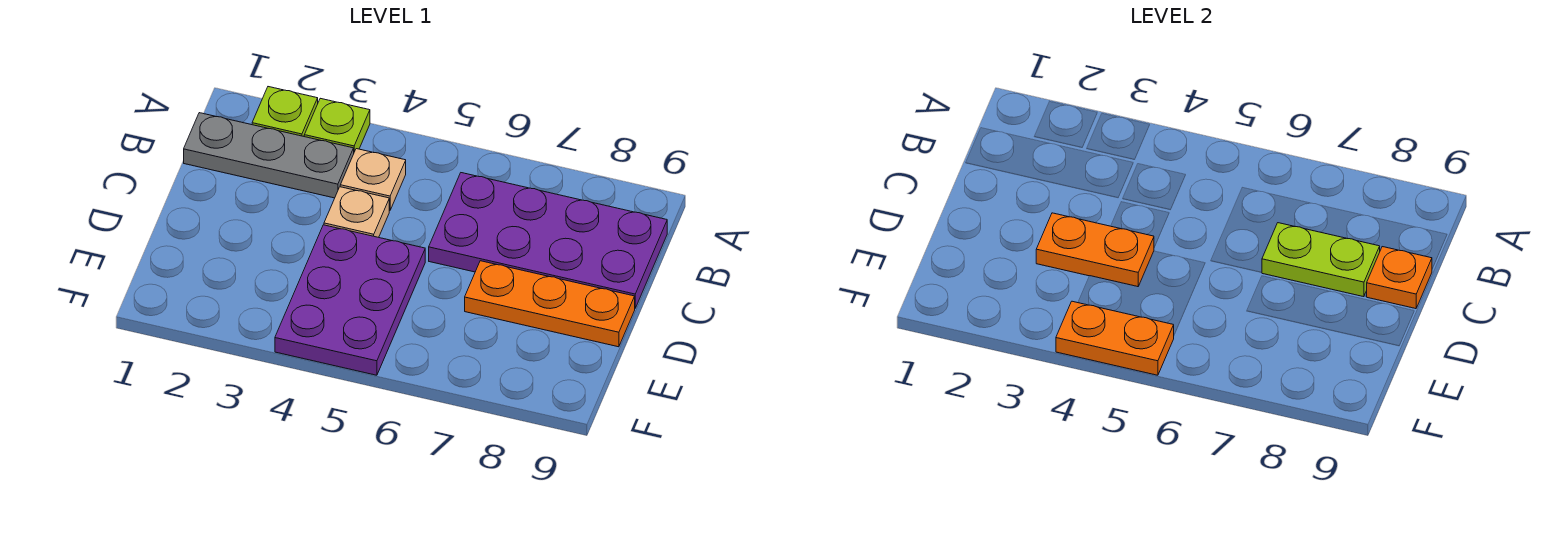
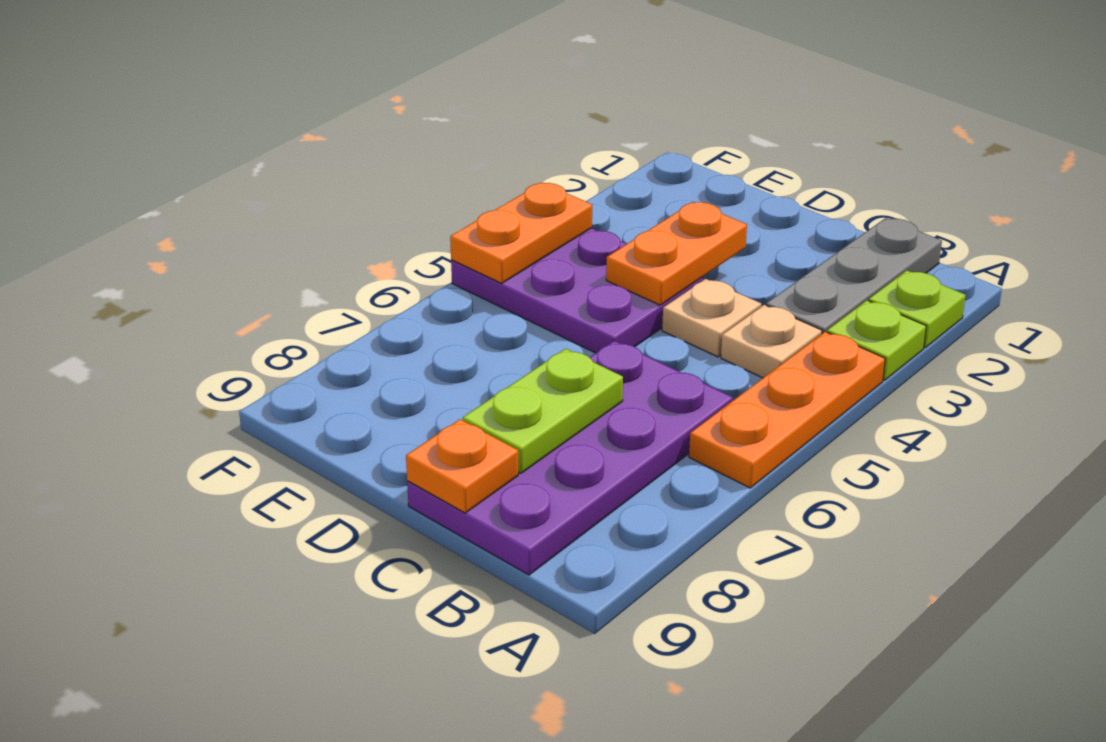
orange 1x3 plate [465,261,635,347] -> orange 1x3 plate moved to [689,332,885,488]

